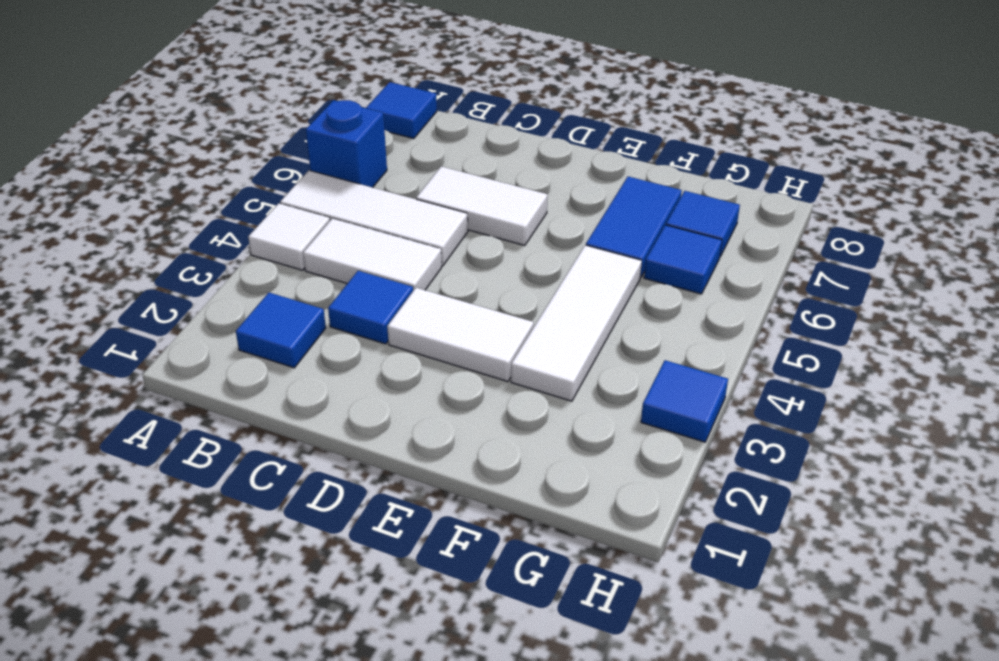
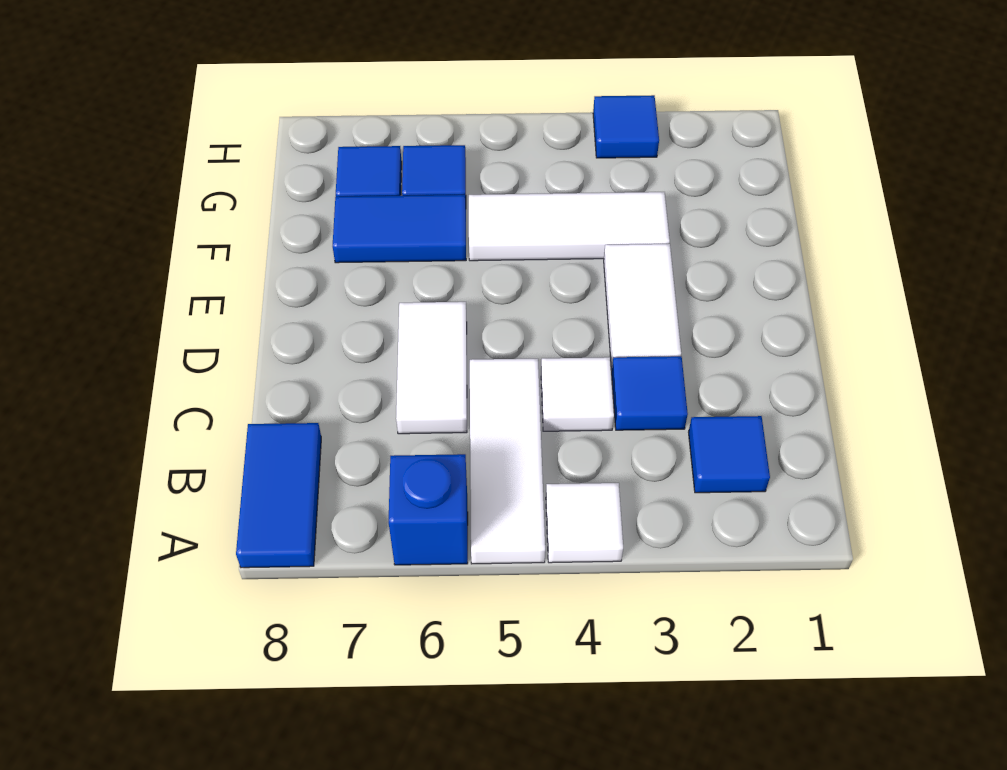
blue 1x1 tile [366,82,437,139] -> blue 1x2 tile [236,423,321,568]
white 1x2 tile [303,218,442,290] -> white 1x1 tile [541,357,614,431]

